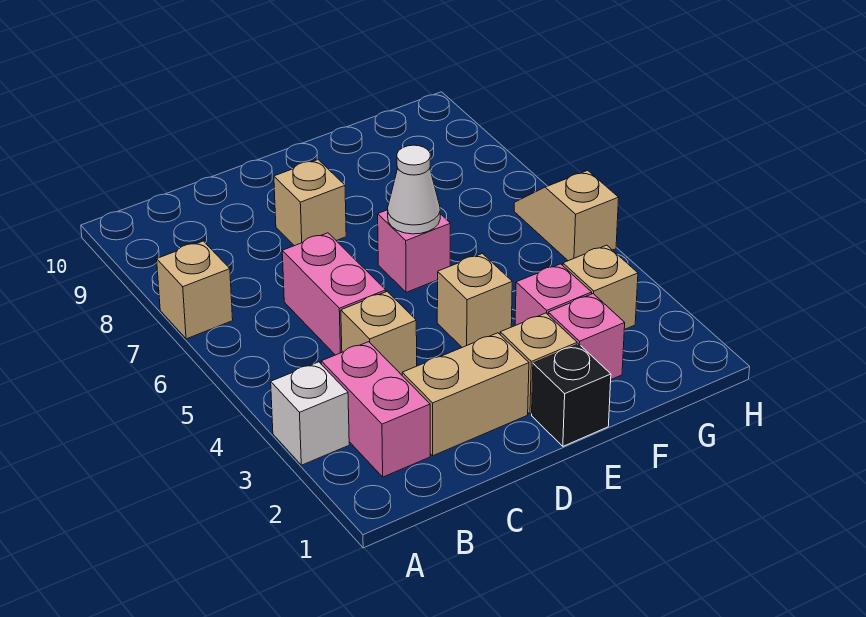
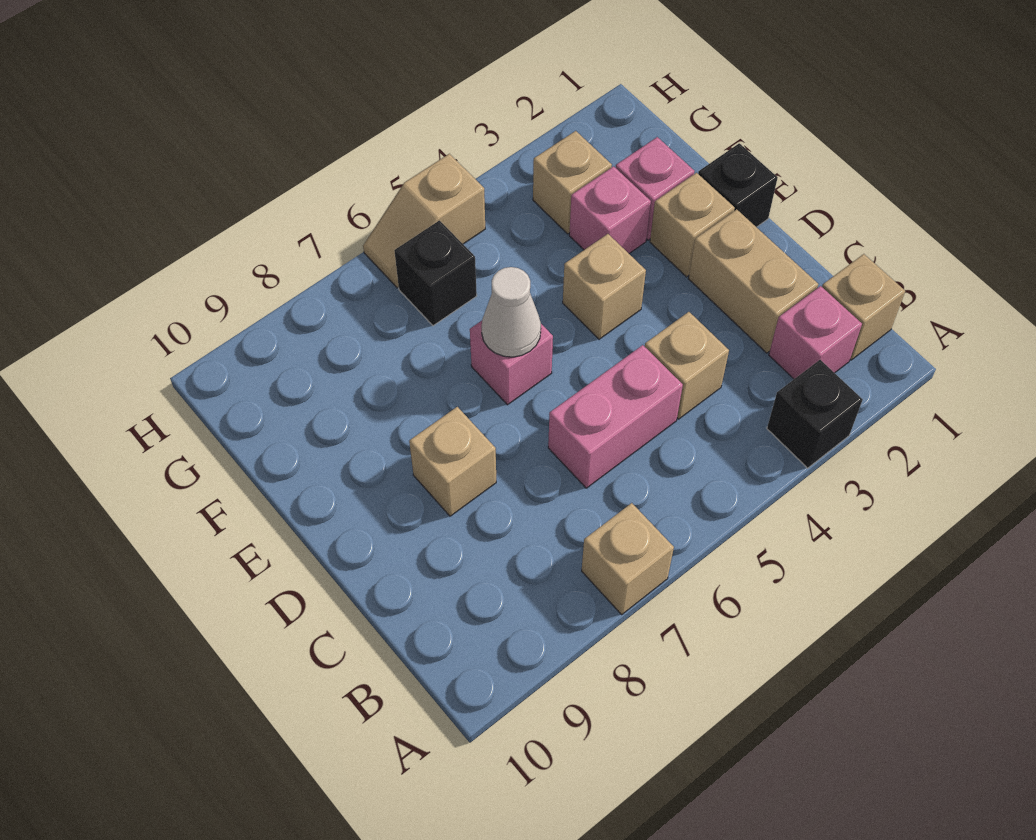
white 1x1 brick [271,362,349,465] -> black 1x1 brick [767,360,863,468]
none -> tan 1x1 brick [822,254,905,360]
pink 1x2 brick [321,342,430,477] -> pink 1x1 brick [769,286,862,379]
none -> black 1x1 brick [394,221,477,326]

